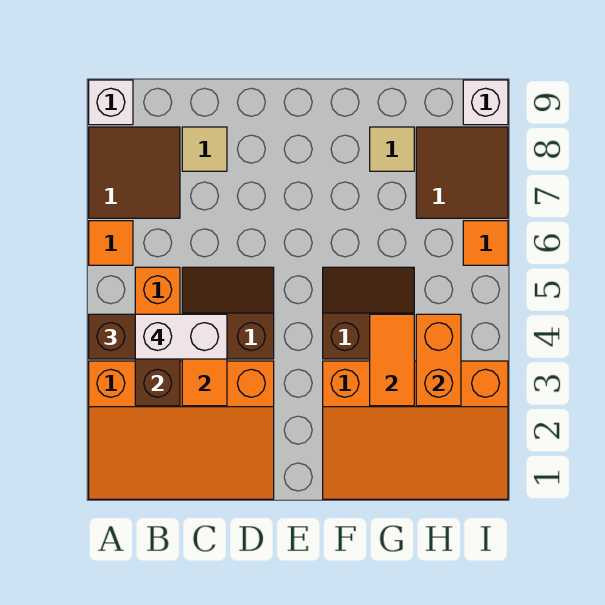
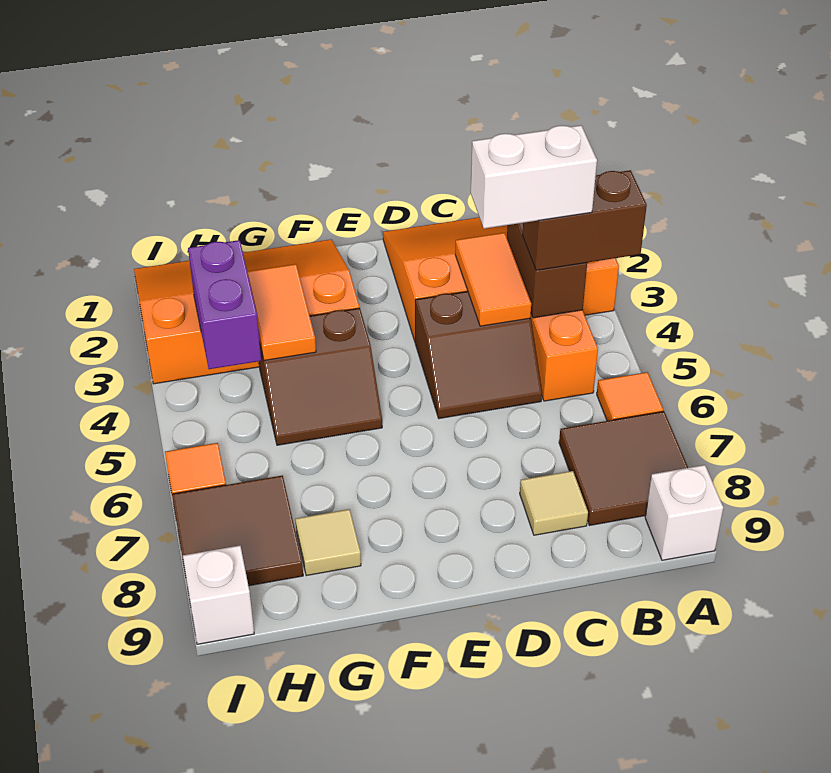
orange 1x2 brick [416,314,461,406] -> purple 1x2 brick [188,240,261,369]

